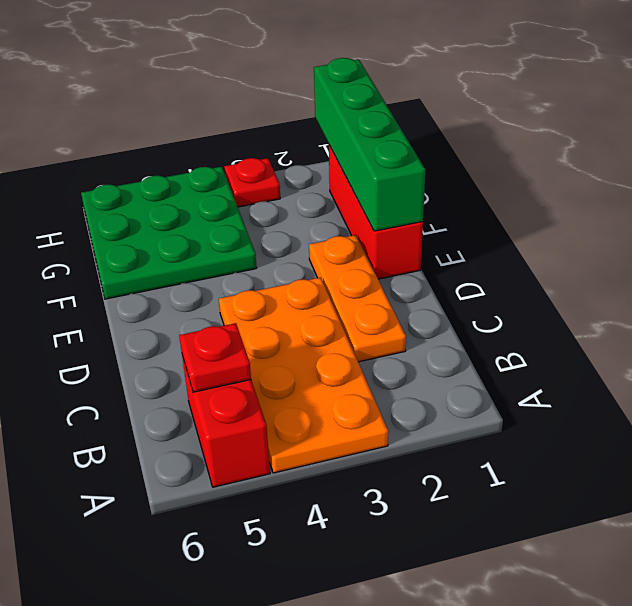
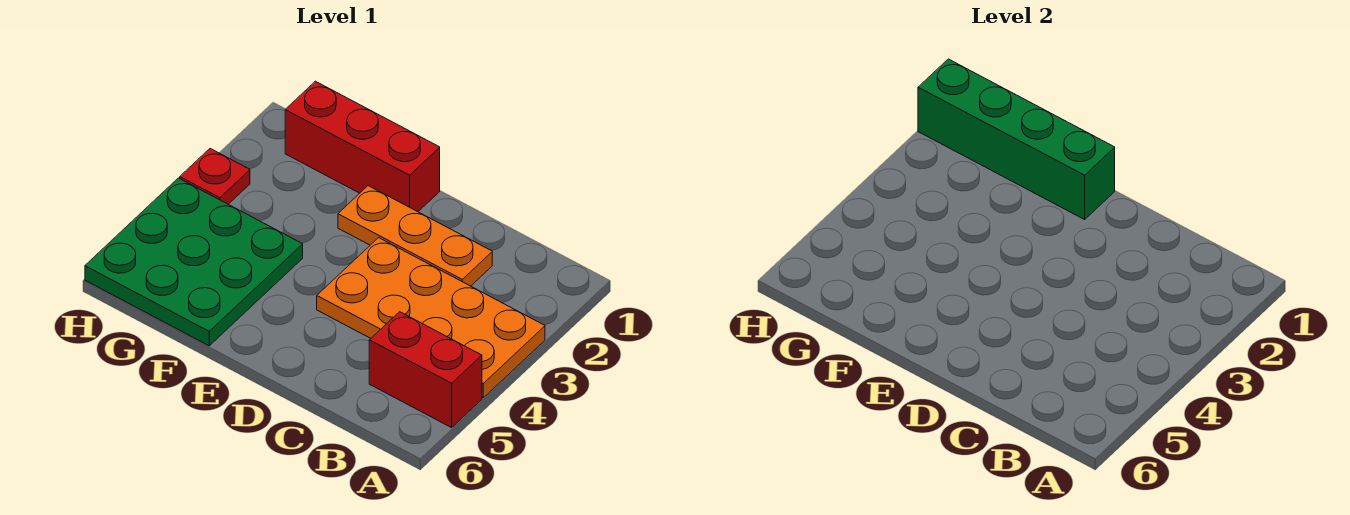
red 1x1 plate [179,323,251,392] -> none

